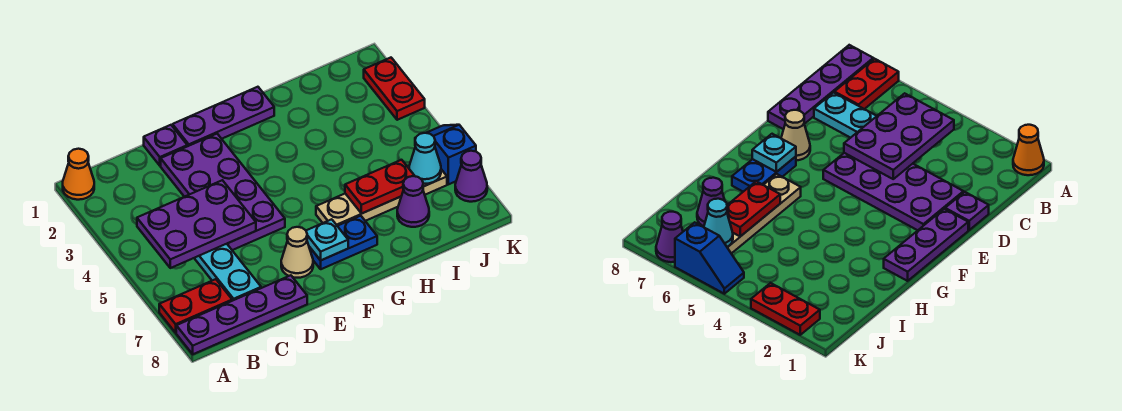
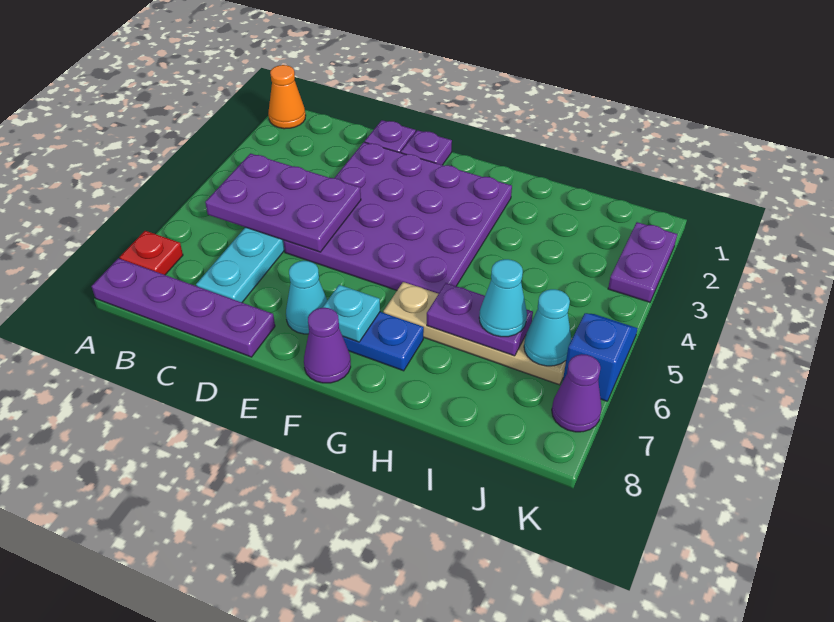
red 1x2 plate [159,279,232,333] -> red 1x1 plate [120,231,183,275]
purple 2x4 plate [161,134,285,250] -> purple 4x4 plate [283,142,512,294]
purple 1x3 plate [173,87,274,146] -> purple 1x1 plate [401,130,452,165]
tan 1x1 cone [281,227,313,278] -> cyan 1x1 cone [286,261,327,334]
red 1x2 plate [345,160,414,213] -> purple 1x2 plate [427,283,533,356]
none -> cyan 1x1 cone [479,259,527,337]
purple 1x1 cone [397,176,429,227] -> purple 1x1 cone moved to [304,308,351,383]
red 1x2 plate [364,58,425,120] -> purple 1x2 plate [608,222,677,302]

